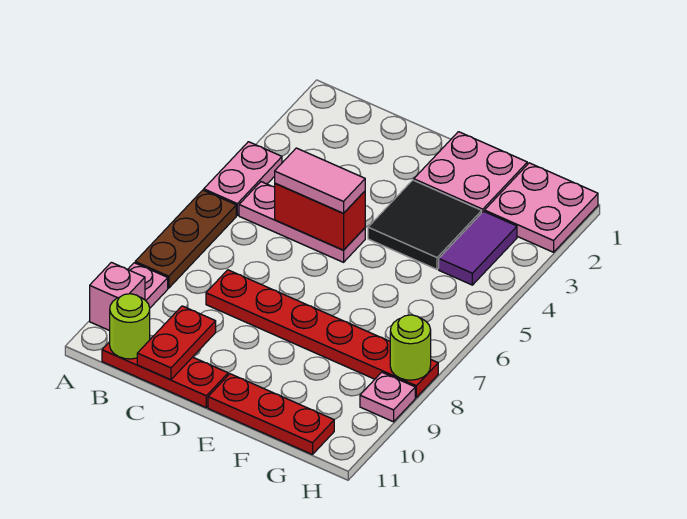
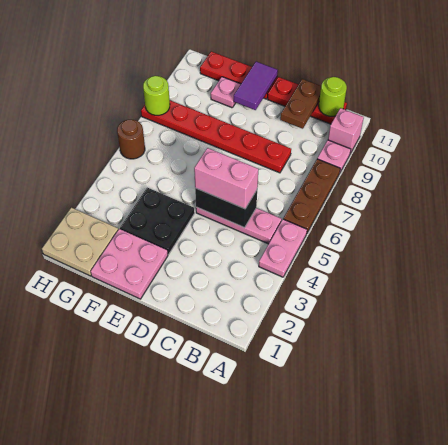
red 1x2 brick [275,184,365,250] -> black 1x2 brick [195,188,257,228]
pink 1x2 tile [275,148,365,213] -> pink 1x2 brick [194,148,258,209]
red 1x2 plate [137,306,216,380] -> brown 1x2 plate [280,79,321,129]
black 2x2 tile [368,180,482,269] -> black 2x2 plate [120,188,195,254]
pink 2x2 plate [485,163,598,252] -> tan 2x2 plate [42,207,118,276]
purple 1x2 tile [439,211,517,285] -> purple 1x2 tile moved to [234,62,278,110]
none -> brown 1x1 round brick [117,120,145,159]
pink 1x1 plate [360,372,415,422] -> pink 1x1 plate moved to [211,77,241,108]

